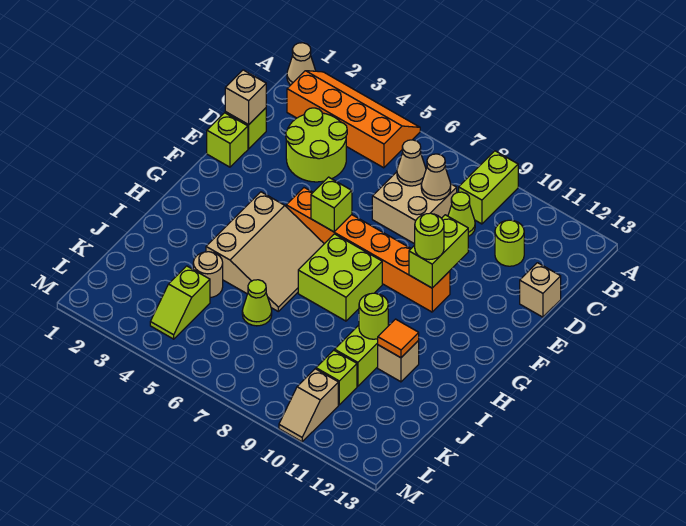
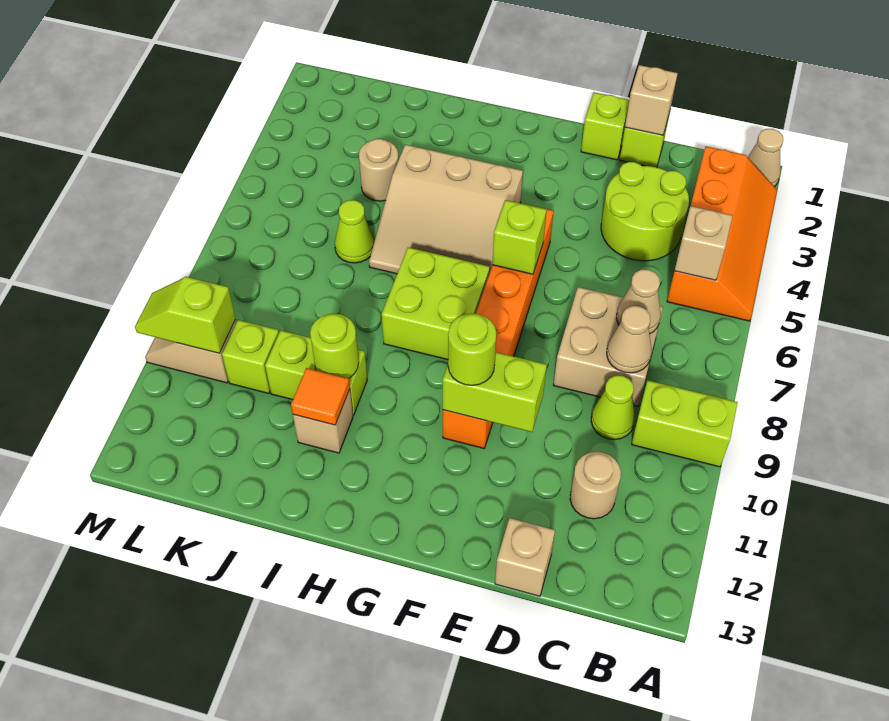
none -> tan 1x1 brick [675,206,733,280]
lime 1x1 round brick [495,220,524,266] -> tan 1x1 round brick [570,452,621,519]
lime 1x2 slope [150,266,210,339] -> lime 1x2 slope moved to [135,277,236,353]

